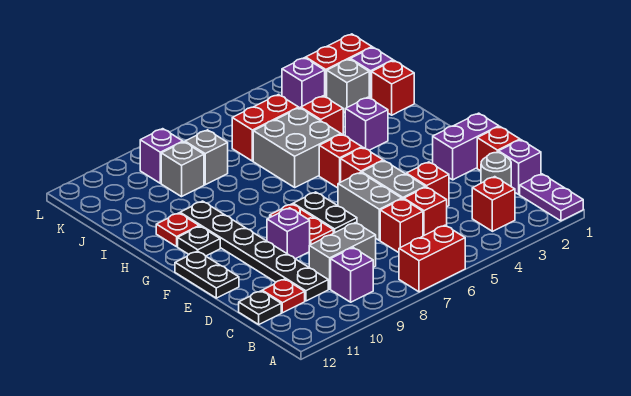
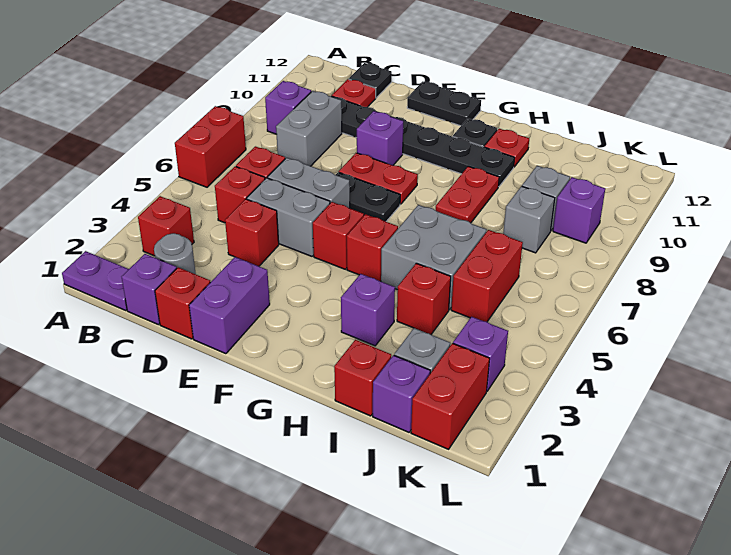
none -> red 1x2 plate [436,166,499,223]

